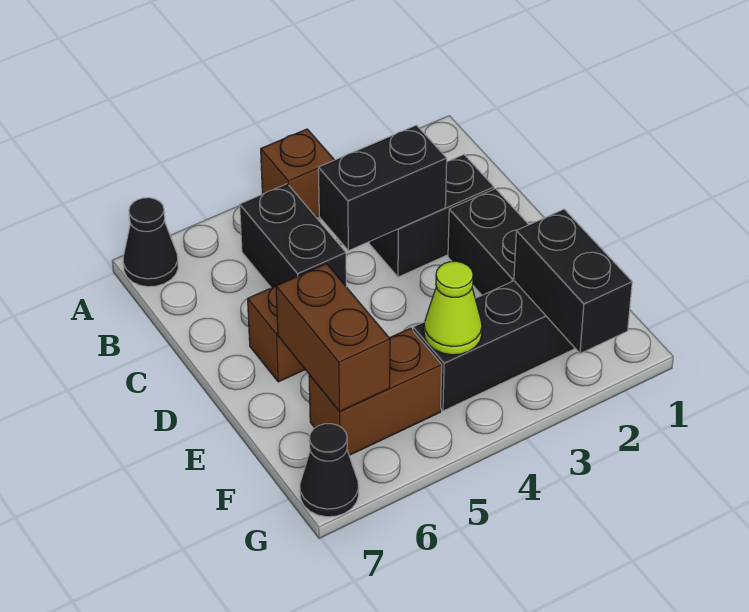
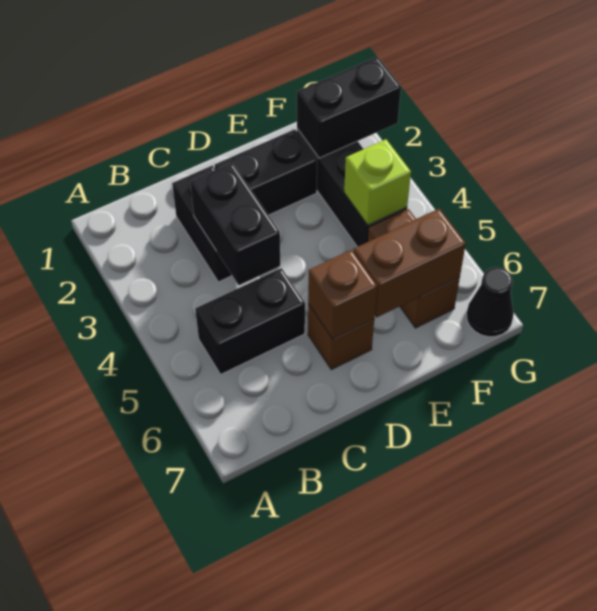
brown 1x1 brick [261,129,334,217] -> brown 1x1 brick moved to [308,250,377,339]
black 1x1 cone [123,198,178,287] -> none
lime 1x1 cone [424,261,482,355] -> lime 1x1 brick [344,139,411,225]

